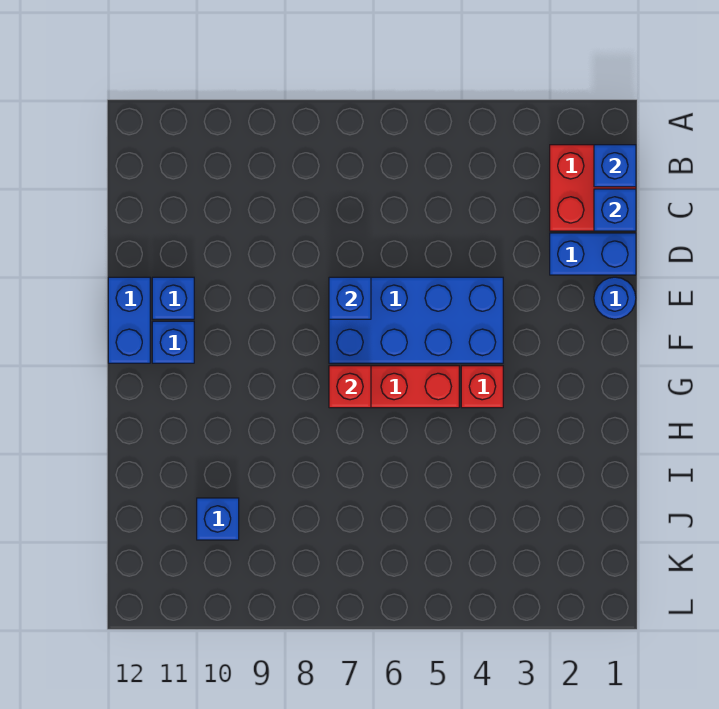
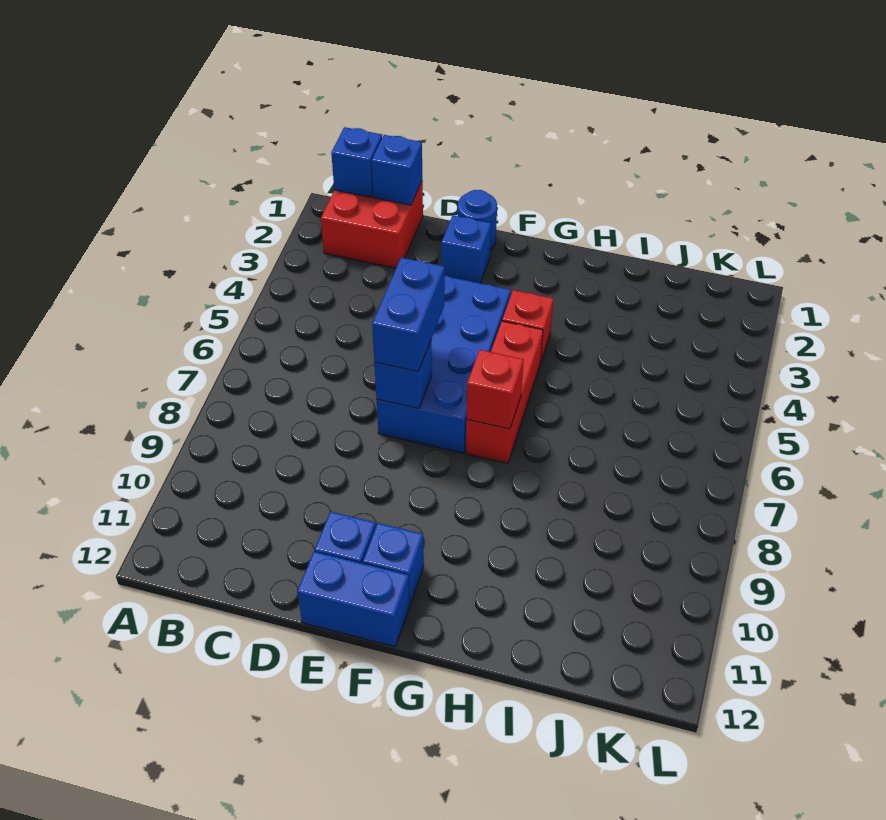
blue 1x2 brick [550,233,636,275] -> blue 1x2 brick moved to [372,257,445,372]
blue 1x1 brick [197,498,239,540] -> blue 1x1 brick moved to [441,215,491,283]

